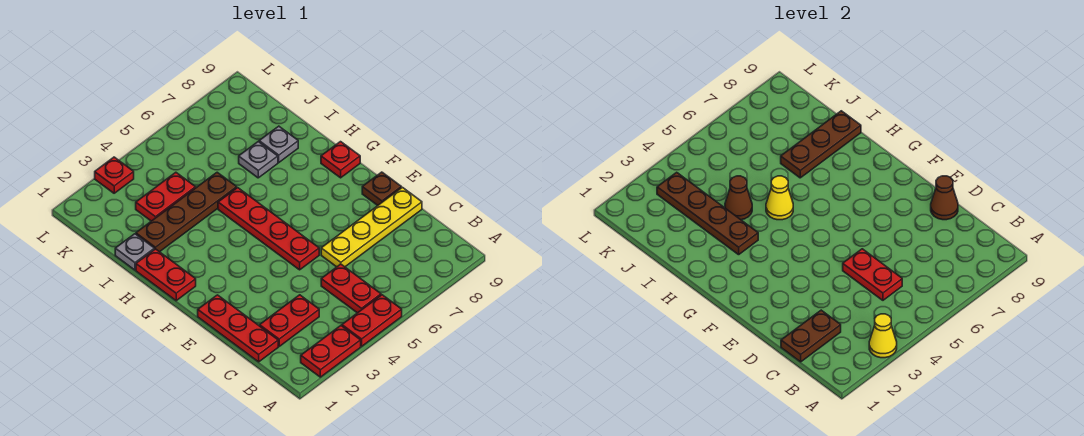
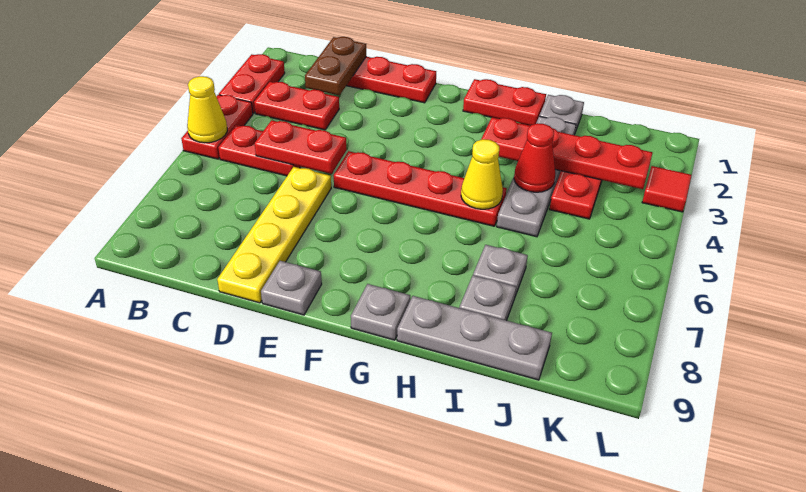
yellow 1x1 cone [869,314,897,358] -> yellow 1x1 cone moved to [187,76,227,143]
red 1x2 plate [260,295,319,346] -> red 1x2 plate turned to [254,82,339,130]
brown 1x1 cone [931,176,958,220] -> none
brown 1x1 plate [362,172,401,205] -> grey 1x1 plate [261,261,322,315]
red 1x1 plate [321,142,360,178] -> grey 1x1 plate [351,284,410,340]
brown 1x4 plate [657,172,758,255] -> red 1x4 plate [481,117,652,189]
none -> grey 1x3 plate [397,296,552,380]
brown 1x4 plate [136,172,237,252] -> grey 1x4 plate [497,116,576,237]
brown 1x1 cone [725,176,752,220] -> red 1x1 cone [514,123,555,192]
brown 1x3 plate [781,111,861,178] -> none
red 1x1 plate [95,157,134,193] -> red 1x1 tile [642,166,692,212]

